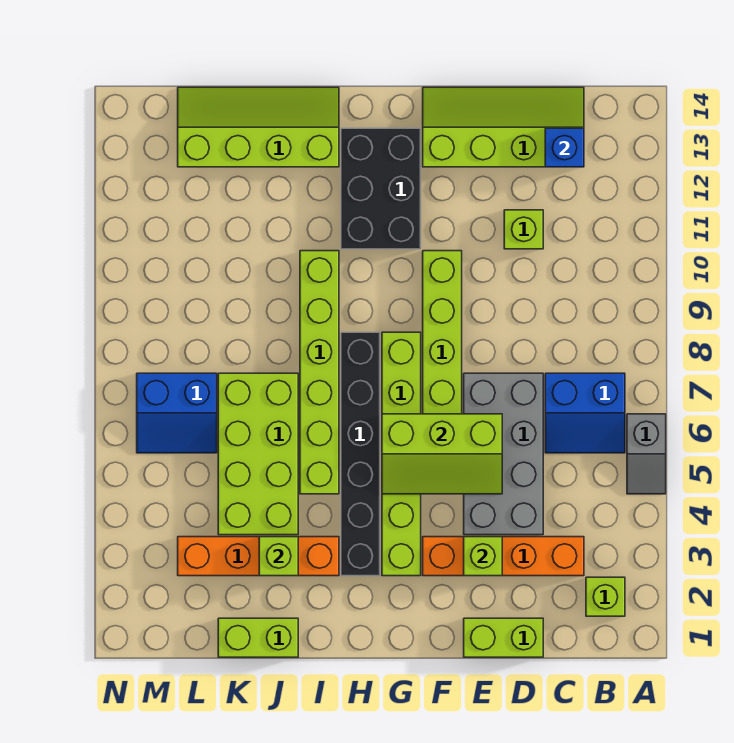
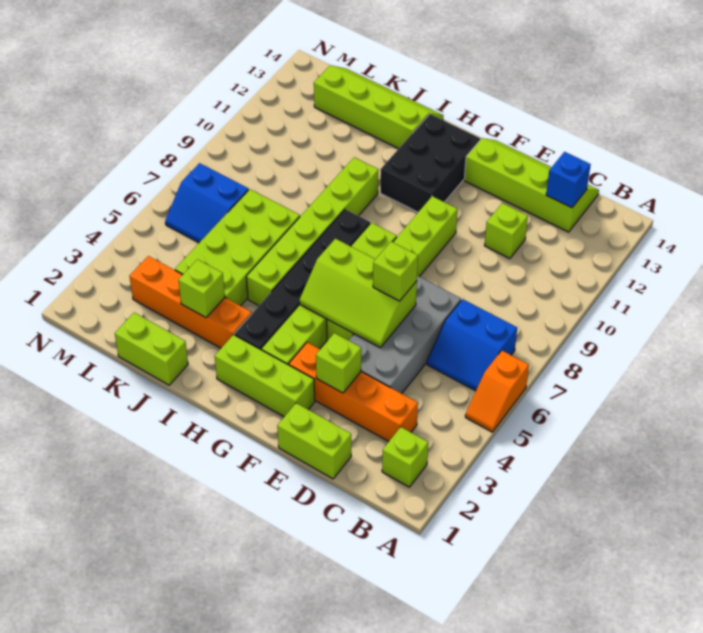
grey 1x2 slope [627,414,666,494] -> orange 1x2 slope [465,351,529,432]
none -> lime 1x1 brick [373,241,418,301]
none -> lime 1x3 brick [215,335,315,417]

